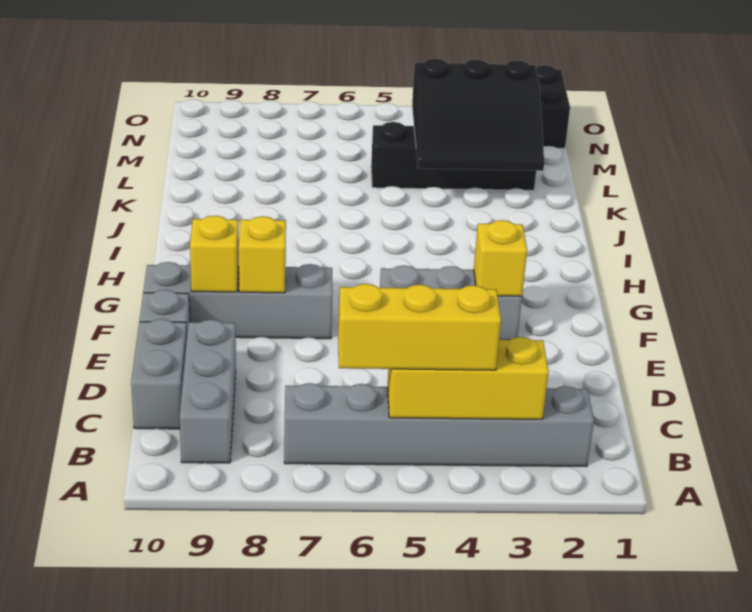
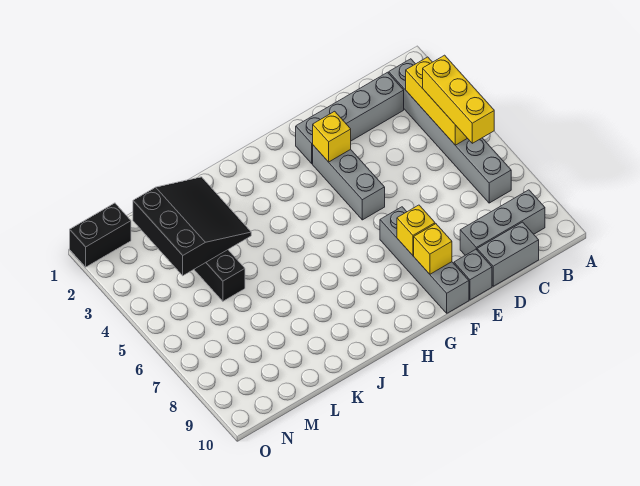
none -> grey 1x4 brick [296,72,404,164]

